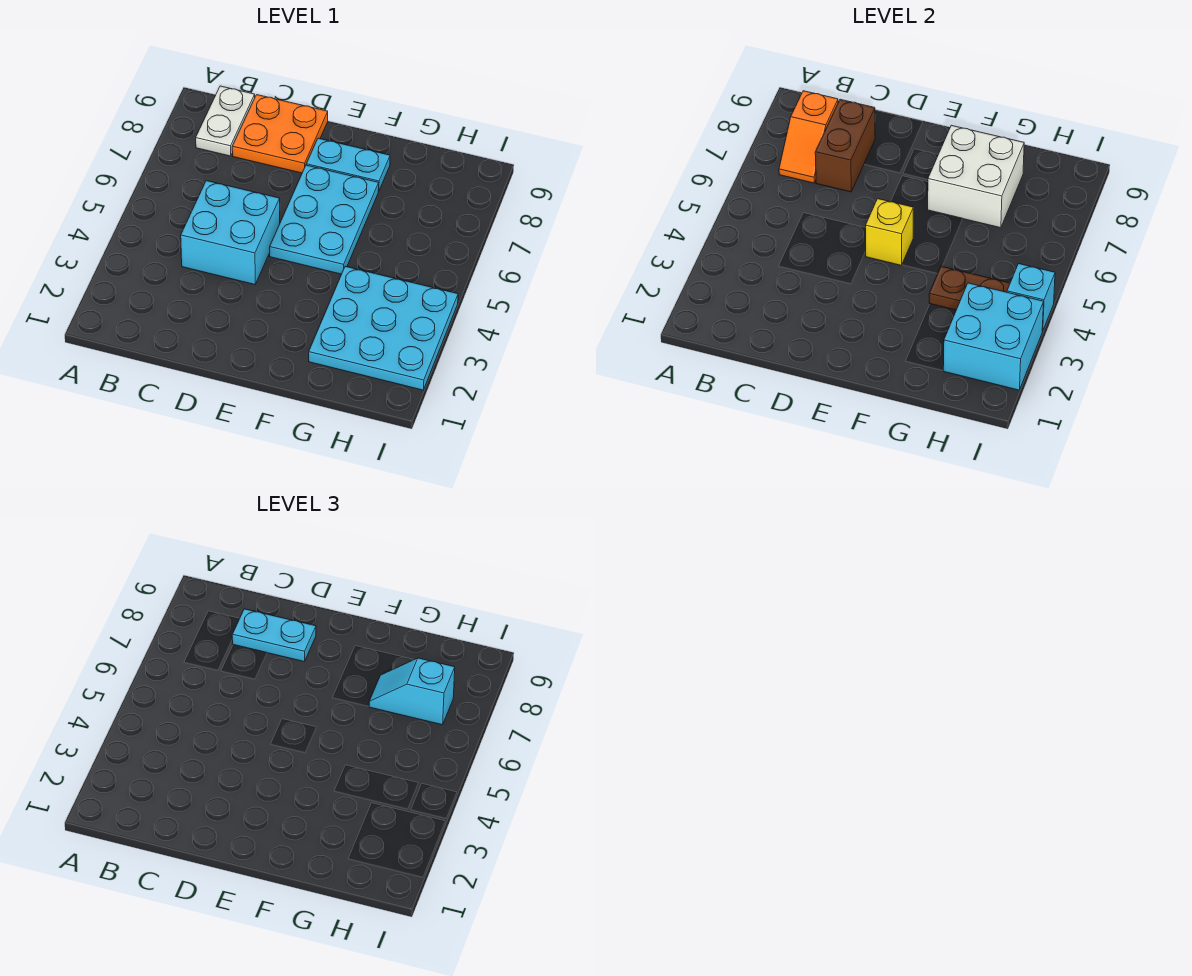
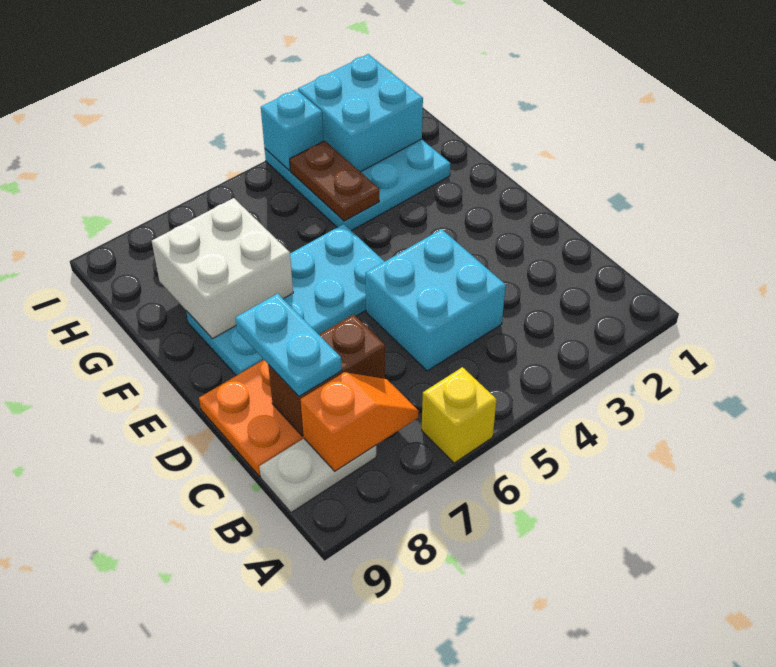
yellow 1x1 brick [866,199,913,265] -> yellow 1x1 brick moved to [422,367,497,463]
cyan 1x2 slope [369,658,455,725] -> none

